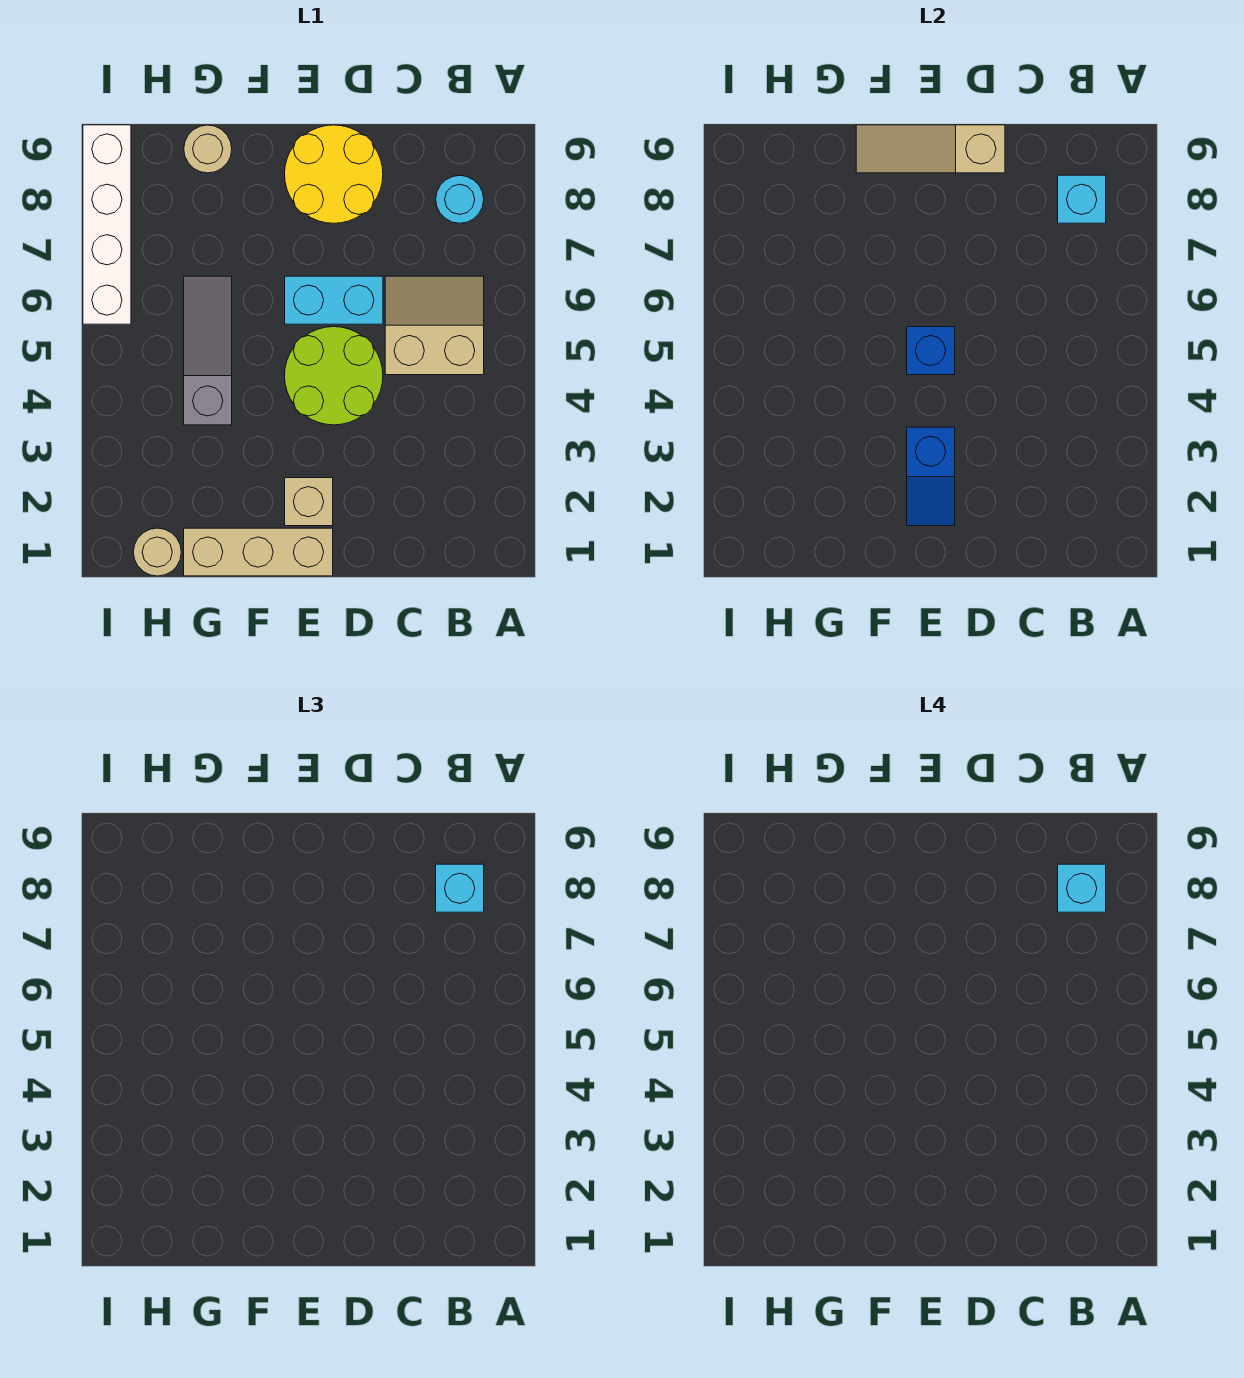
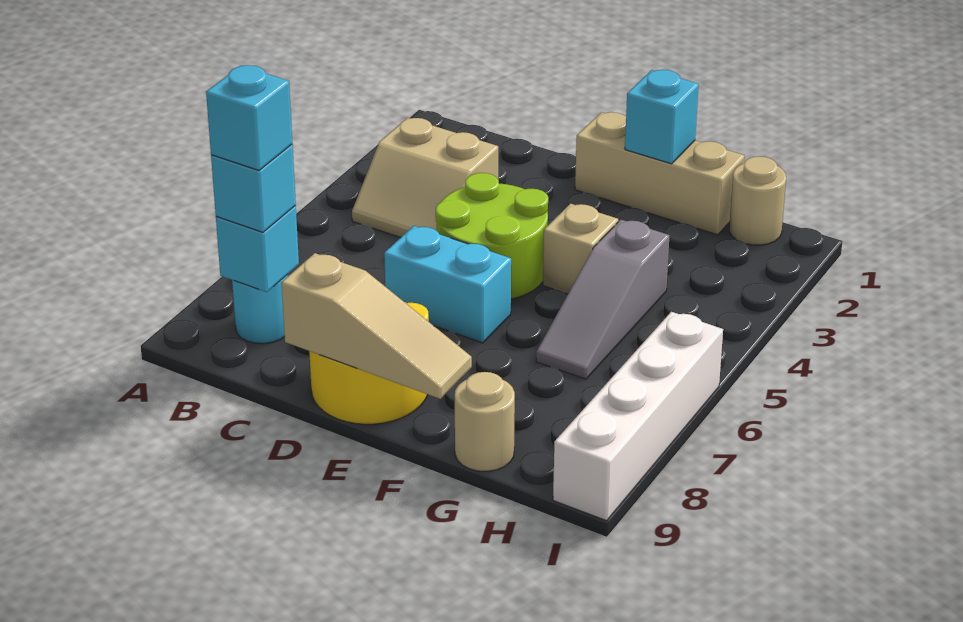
tan 2x2 slope [385,276,484,375] -> tan 2x2 slope moved to [352,118,498,238]
tan 1x1 brick [285,478,333,526] -> tan 1x1 brick moved to [543,204,618,294]
blue 1x2 slope [907,427,955,526] -> none
blue 1x1 brick [907,327,955,375] -> none
none -> cyan 1x1 brick [625,70,699,164]

